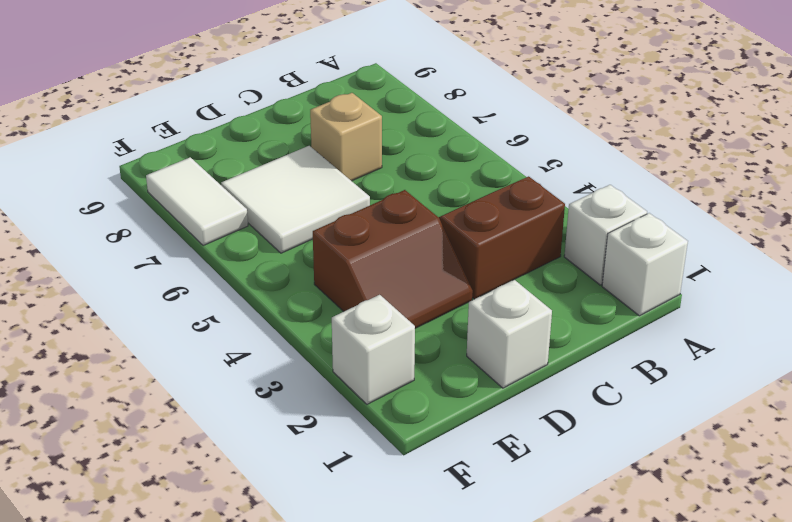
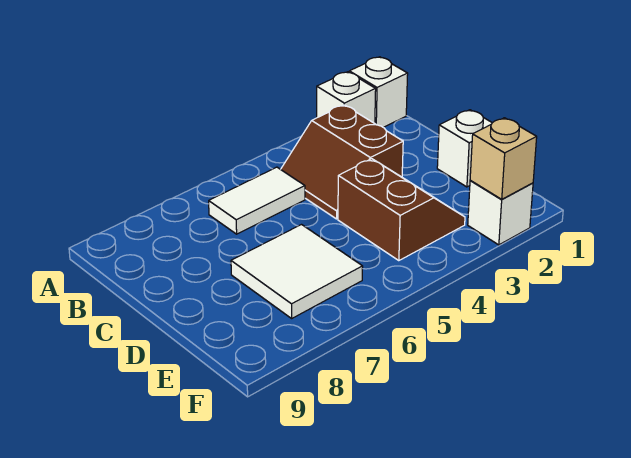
tan 1x1 brick [310,93,382,181] -> tan 1x1 brick moved to [470,118,537,199]
white 1x2 tile [146,157,248,246] -> white 1x2 tile moved to [209,167,305,234]

